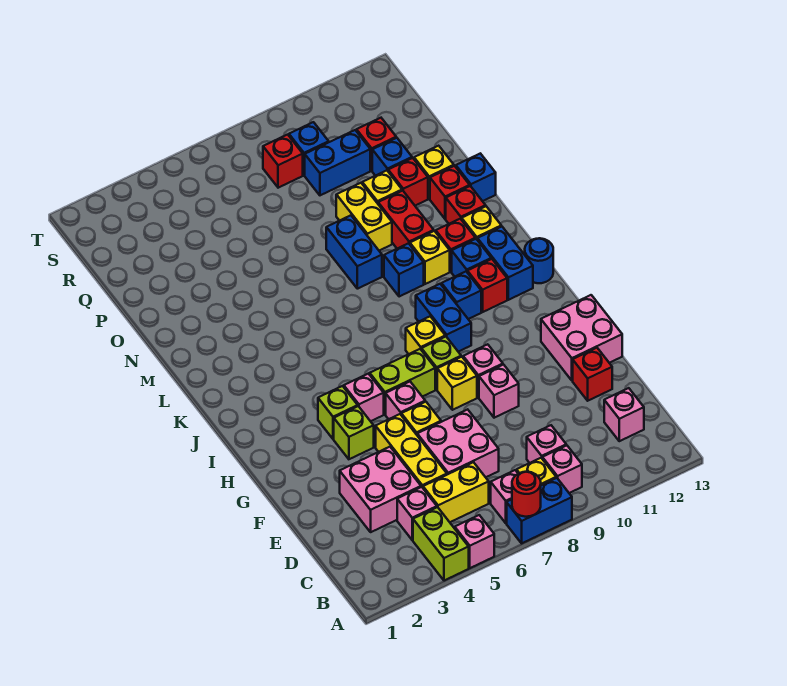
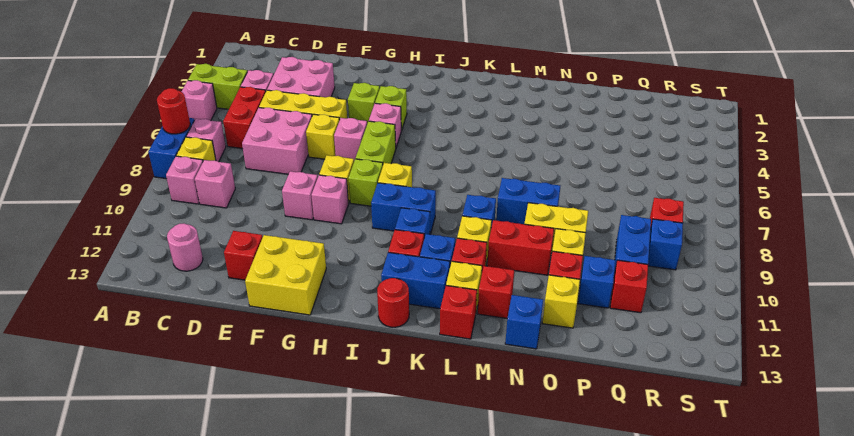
yellow 1x2 brick [423,462,489,522] -> red 1x2 brick [223,87,266,149]
pink 1x1 brick [604,388,644,441] -> pink 1x1 round brick [167,223,203,271]
pink 2x2 brick [541,295,622,381] -> yellow 2x2 brick [245,235,326,315]
blue 1x1 round brick [525,238,553,283] -> red 1x1 round brick [377,278,409,327]
red 1x1 brick [430,166,470,219] -> red 1x1 brick moved to [440,286,477,339]

